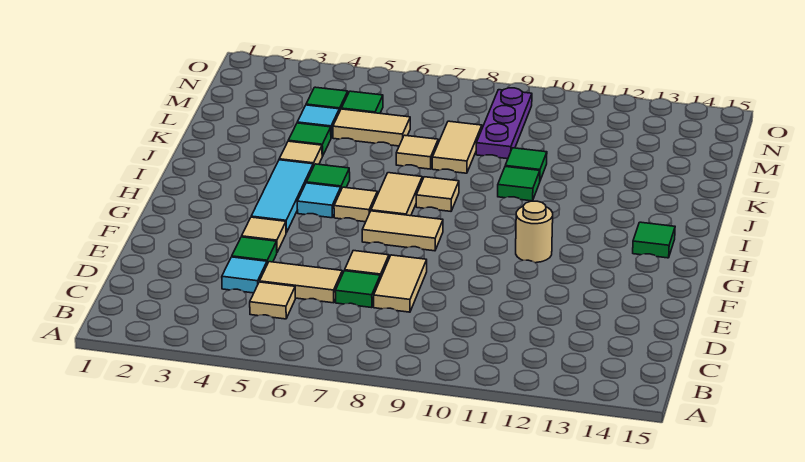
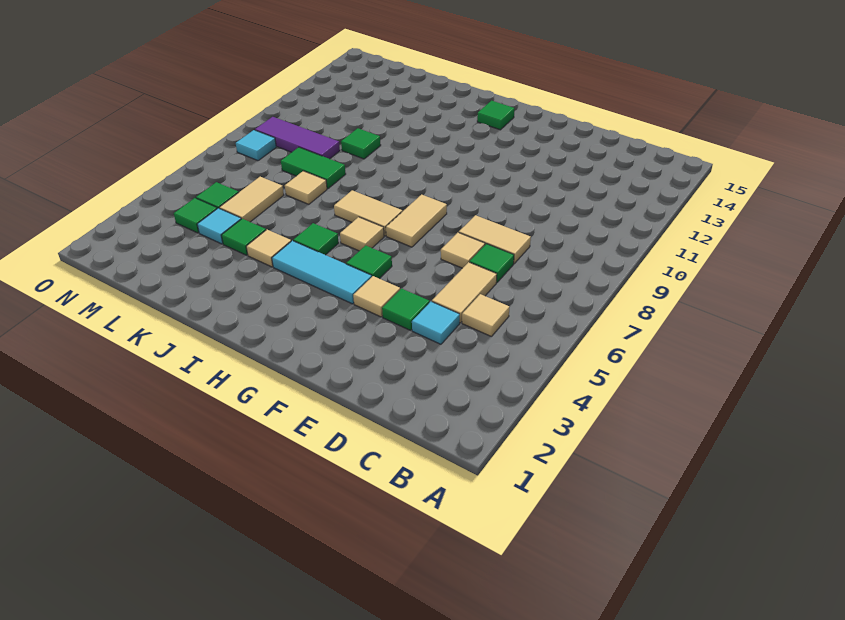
tan 1x1 round brick [516,201,553,263] -> none
cyan 1x1 tile [297,183,341,218] -> cyan 1x1 tile moved to [236,130,276,161]
tan 1x1 tile [416,177,459,211] -> none
green 1x1 tile [498,167,540,201] -> green 1x1 tile moved to [346,245,392,279]
tan 1x2 tile [432,121,482,173] -> green 1x2 tile [281,147,346,189]
purple 1x3 plate [476,88,532,159] -> purple 1x3 tile [255,117,340,159]

